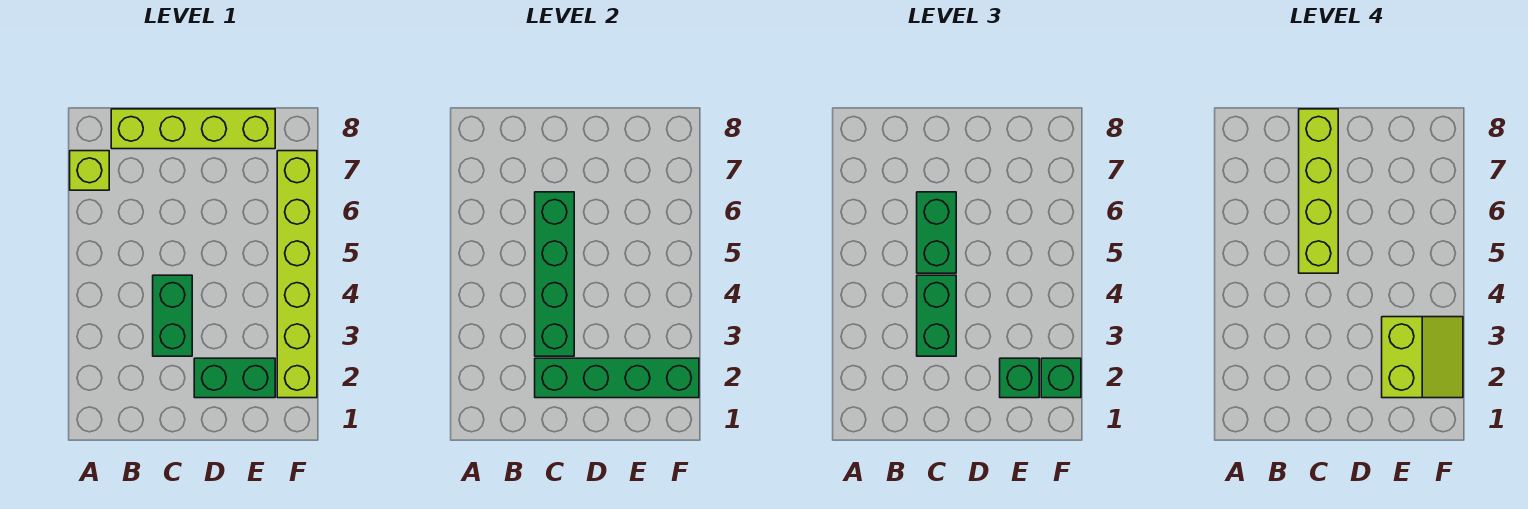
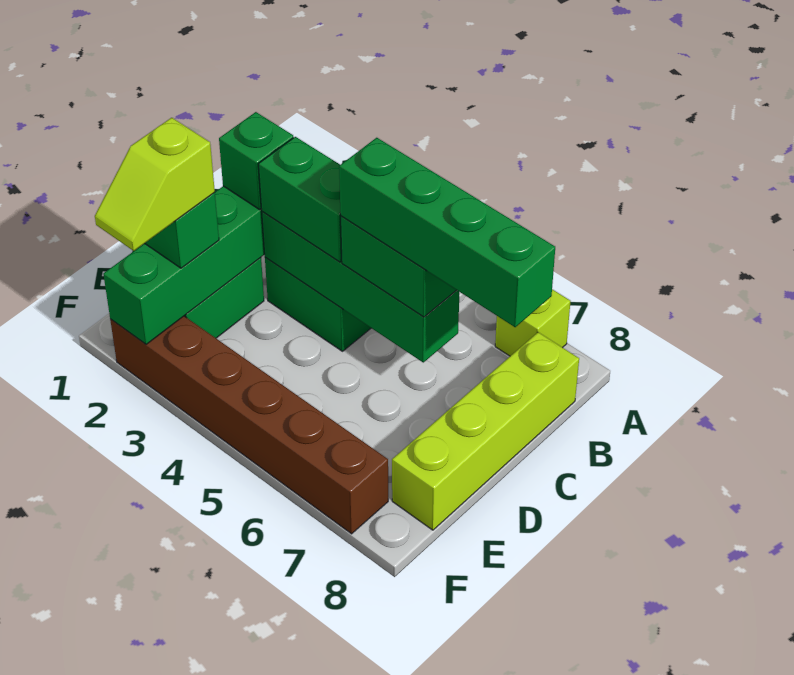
lime 1x4 brick [1299,109,1338,273] -> green 1x4 brick [339,138,555,327]
lime 2x2 slope [1382,317,1463,398] -> lime 1x2 slope [95,118,215,251]
lime 1x6 brick [277,151,317,398] -> brown 1x6 brick [110,316,388,534]
green 1x1 brick [1041,358,1081,398] -> green 1x1 brick moved to [219,112,294,209]

